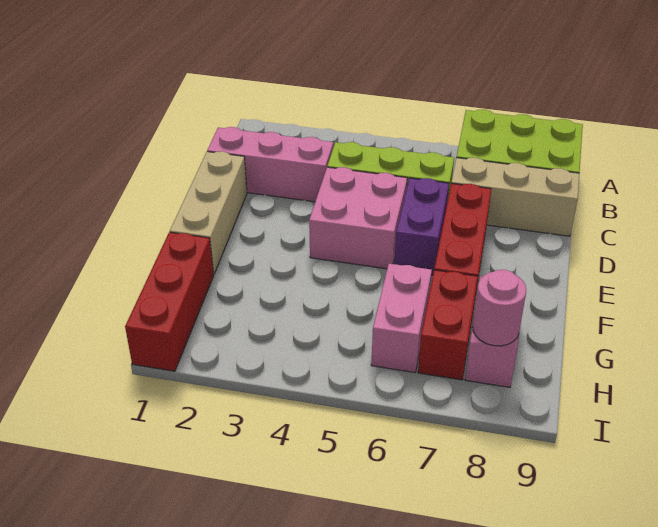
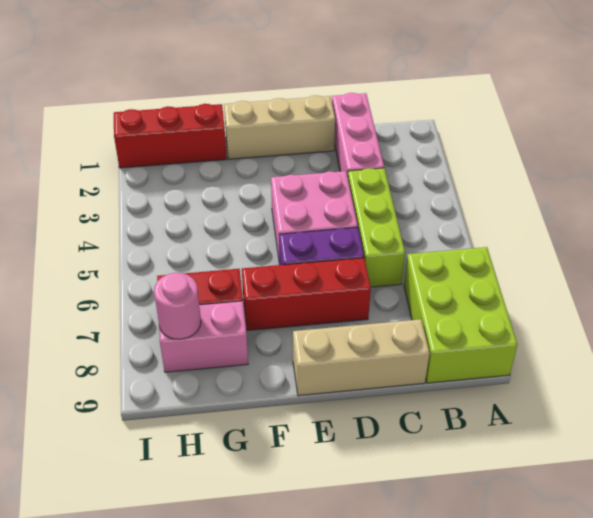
tan 1x3 brick [451,158,579,236] -> tan 1x3 brick turned to [293,319,430,396]
pink 1x2 brick [371,264,432,373] -> none

